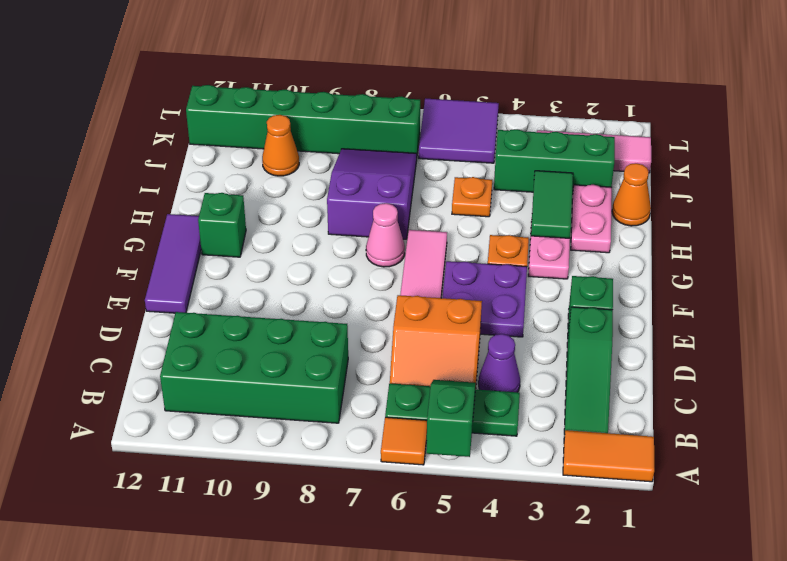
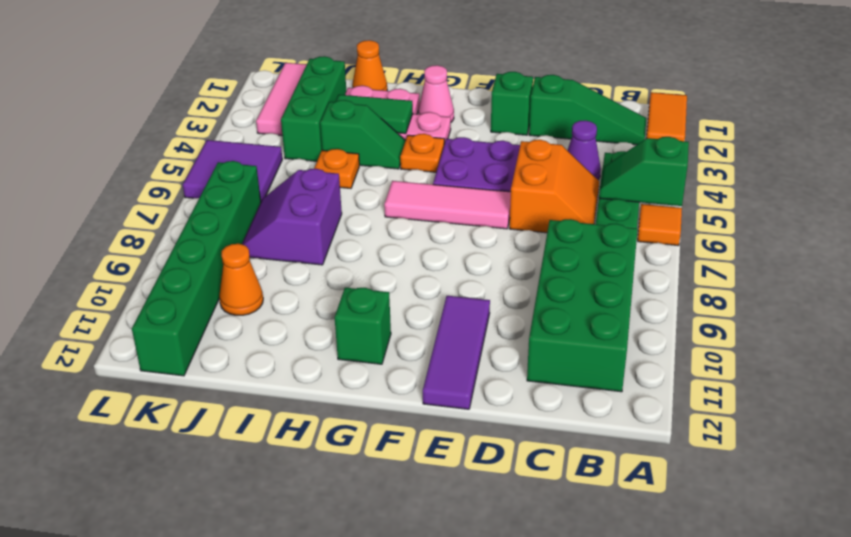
purple 1x3 tile [145,214,201,313] -> purple 1x3 tile turned to [423,296,490,409]
pink 1x1 cone [366,203,405,267] -> pink 1x1 cone moved to [418,65,454,122]
none -> green 1x2 slope [320,100,406,169]
purple 2x3 slope [327,149,417,239] -> purple 2x2 slope [242,169,342,265]

